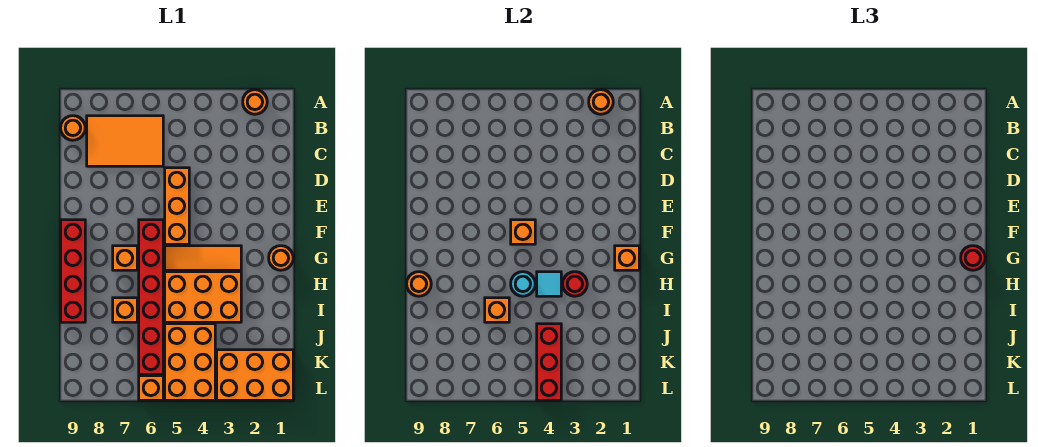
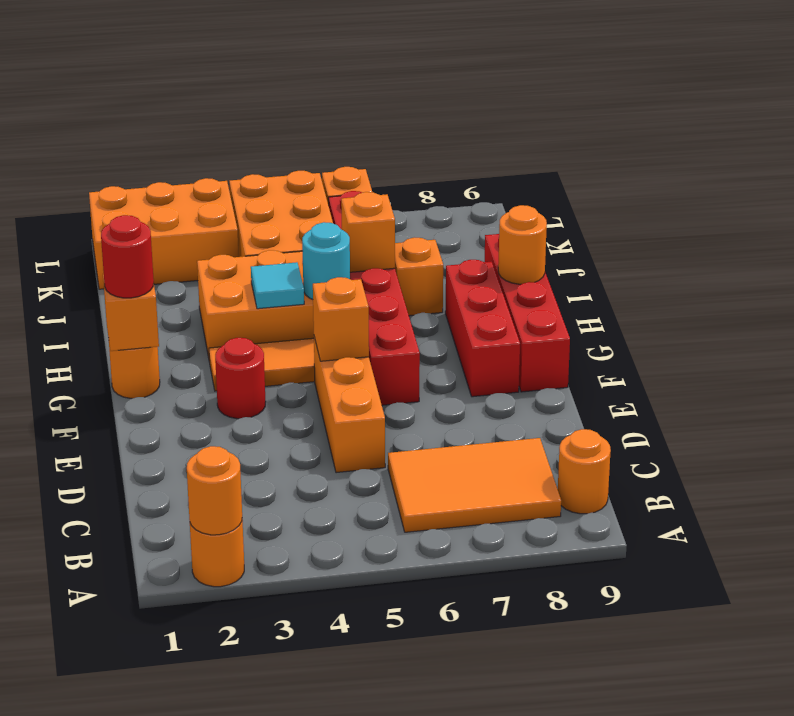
orange 1x1 brick [113,246,137,270] -> none
red 1x1 round brick [563,272,587,296] -> red 1x1 round brick moved to [215,338,266,419]
red 1x3 brick [537,324,561,400] -> red 1x3 brick moved to [445,260,520,397]

